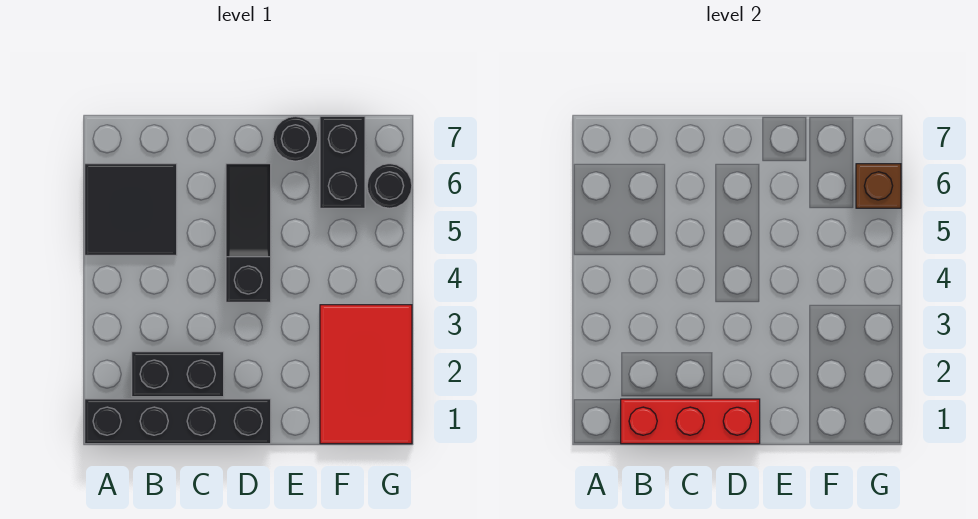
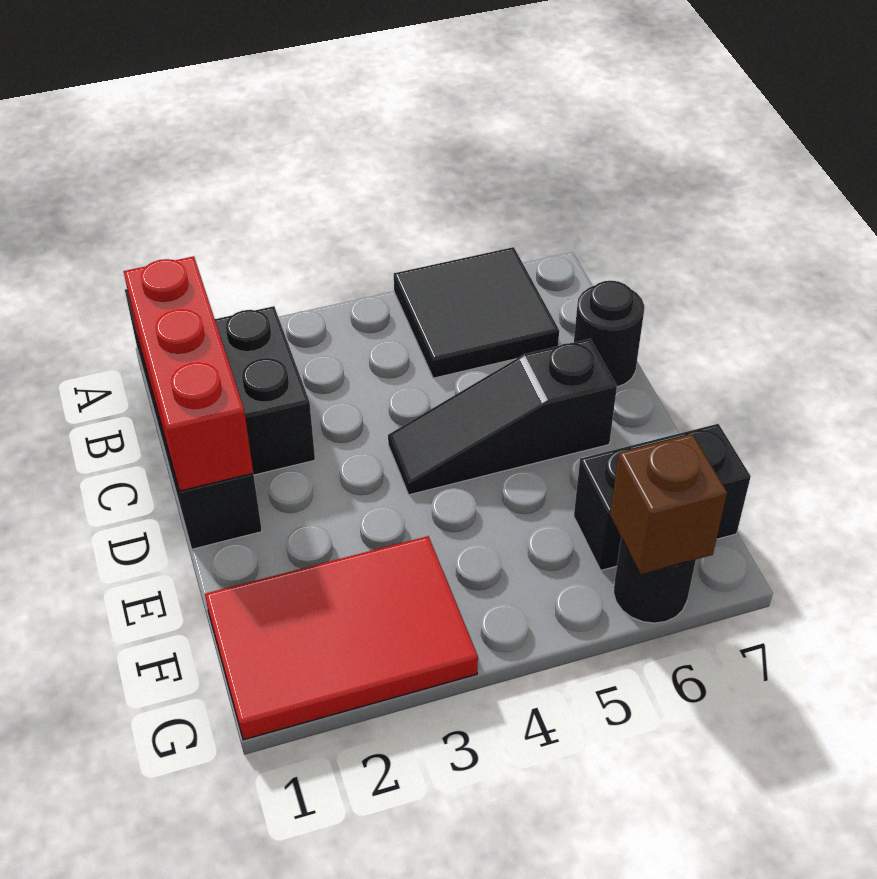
black 1x3 slope [226,164,271,302] -> black 1x3 slope turned to [388,339,617,495]
black 1x1 round brick [273,116,318,161] -> black 1x1 round brick moved to [574,281,644,387]

